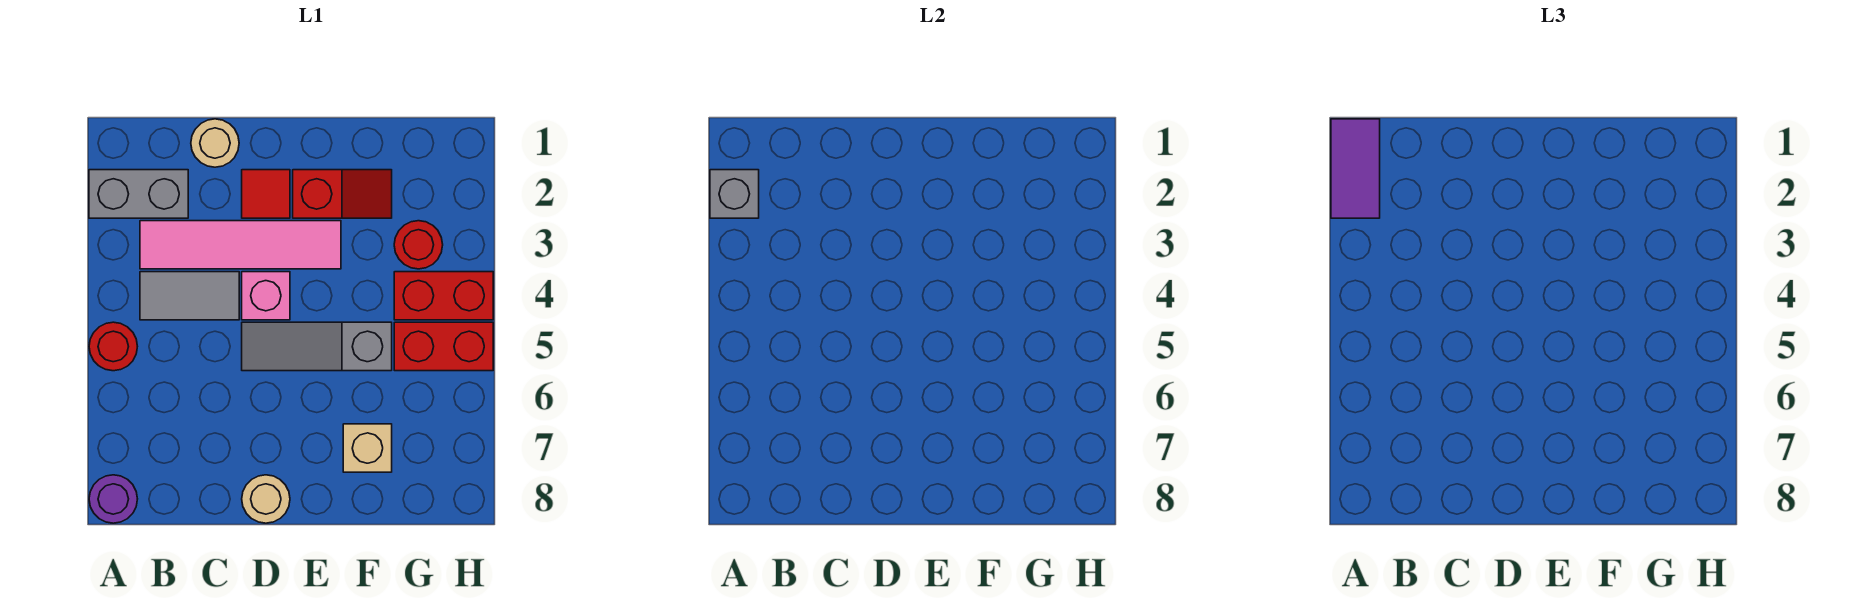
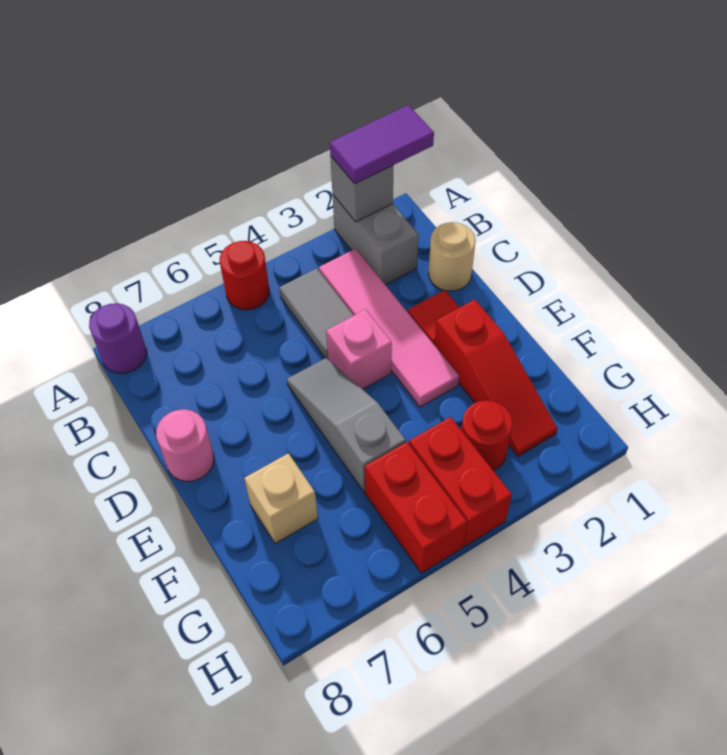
tan 1x1 round brick [242,475,290,523] -> pink 1x1 round brick [156,409,214,482]
red 1x2 slope [293,170,392,218] -> red 1x3 slope [435,300,558,456]

